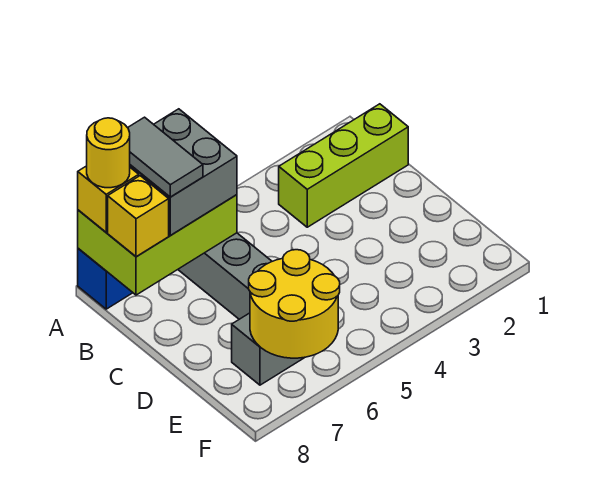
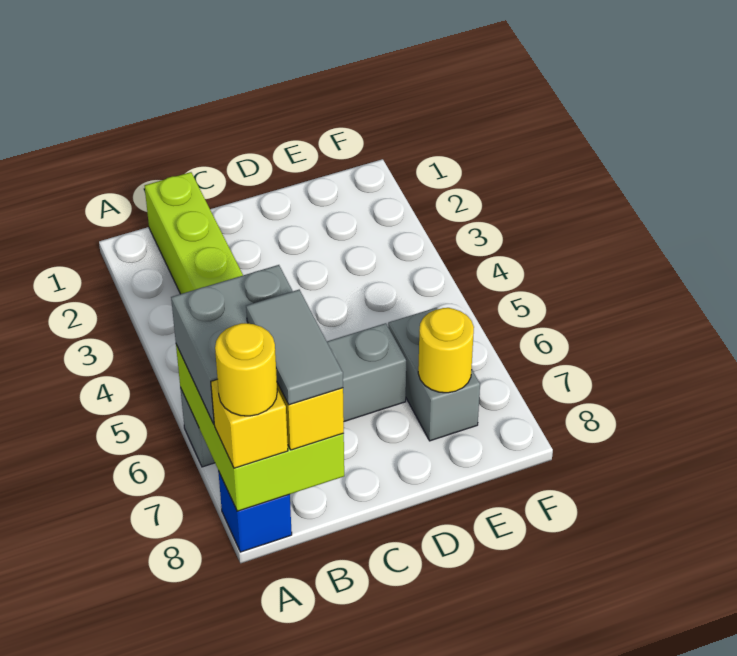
grey 1x2 tile [128,117,203,197] -> grey 1x2 tile turned to [246,290,343,405]
yellow 2x2 round brick [249,250,340,358] -> yellow 1x1 round brick [418,308,474,393]

